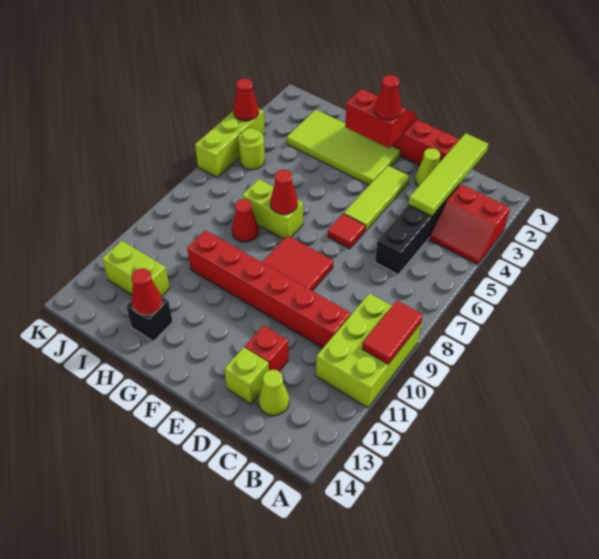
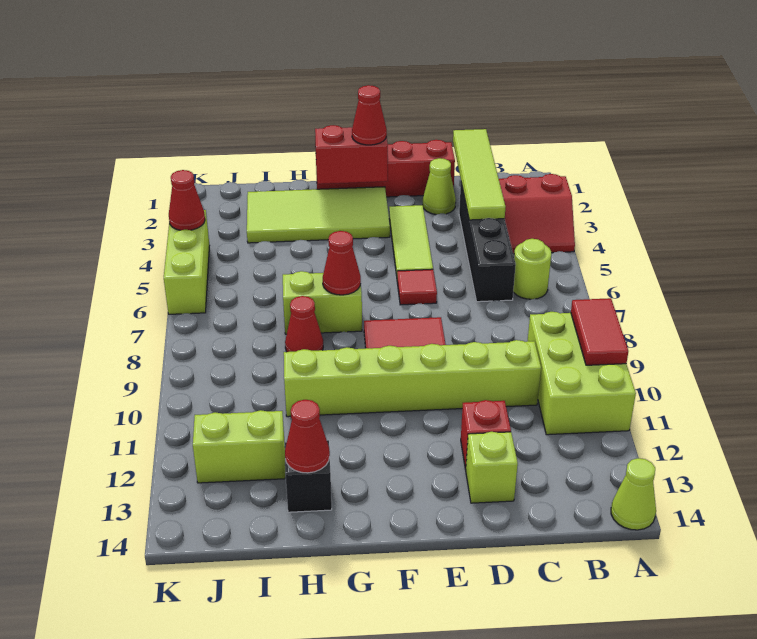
red 1x6 brick [187,230,351,348] -> lime 1x6 brick [284,340,541,417]
lime 1x1 cone [258,370,289,416] -> lime 1x1 cone moved to [611,458,656,530]
lime 1x1 round brick [238,128,265,170] -> lime 1x1 round brick moved to [513,239,551,299]

